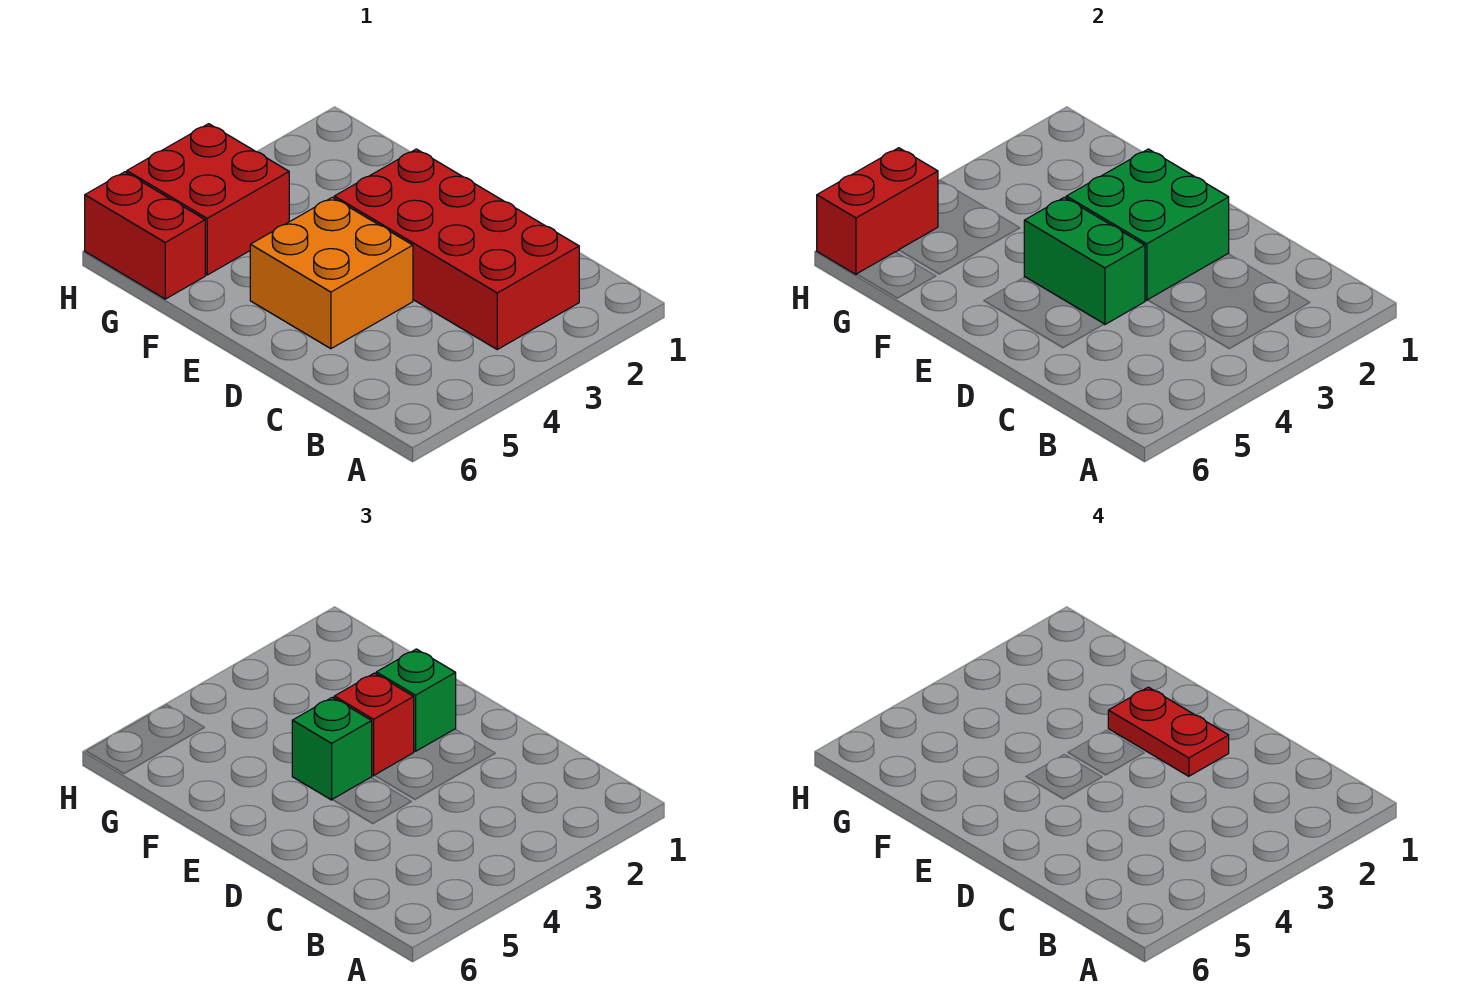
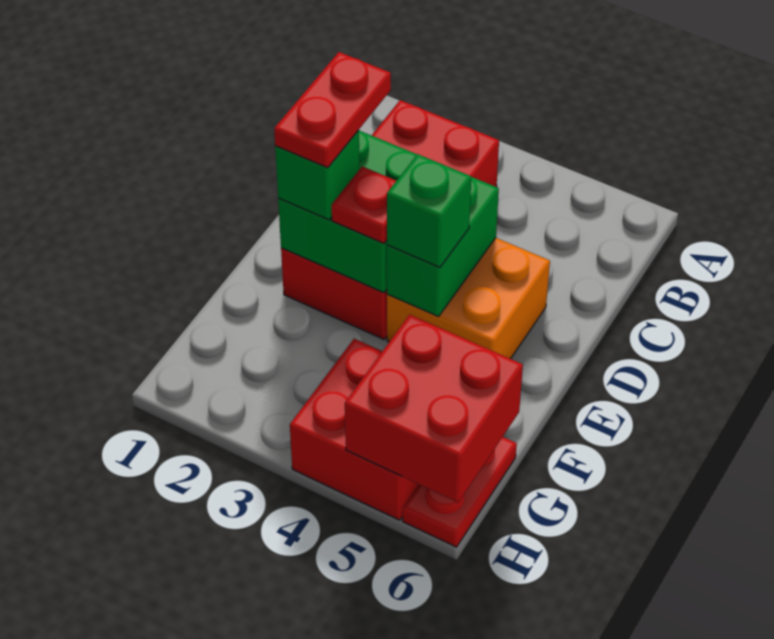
red 1x1 brick [334,673,414,776] -> red 1x1 plate [332,166,396,243]
red 1x2 brick [85,172,205,299] -> red 1x2 plate [403,437,517,547]
red 1x2 brick [817,148,938,275] -> red 2x2 brick [345,315,523,503]

